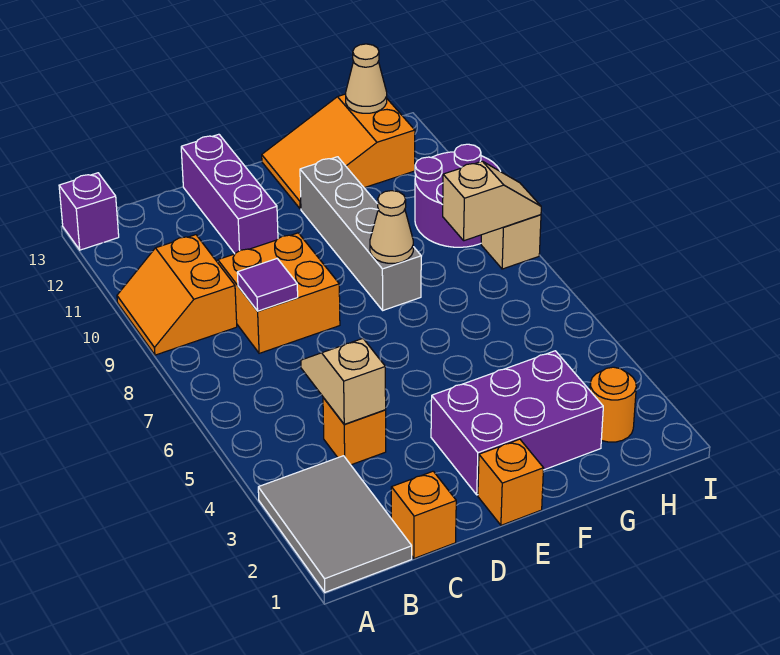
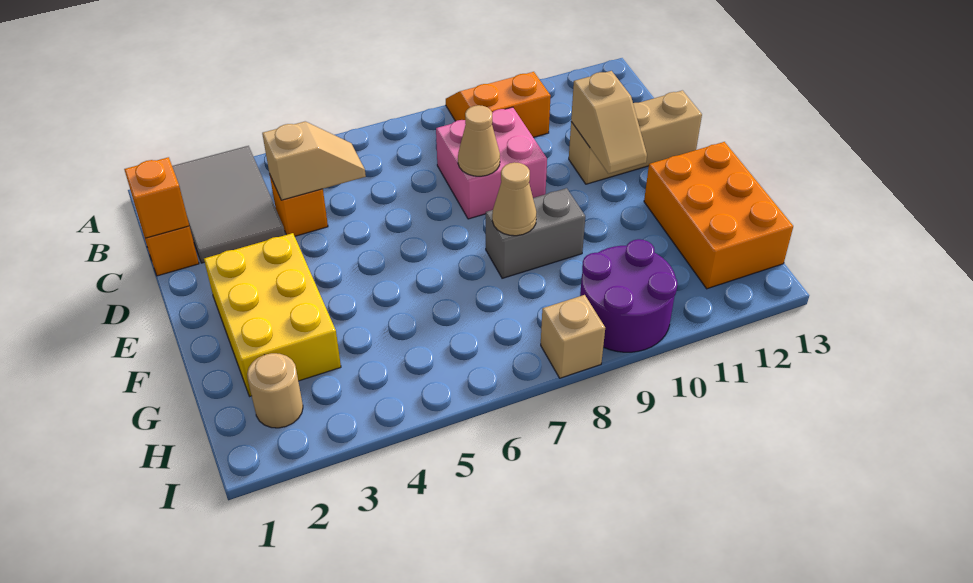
grey 2x3 tile [258,456,412,592] -> grey 2x3 tile turned to [172,146,285,263]
purple 1x1 brick [59,173,119,250] -> none
orange 2x2 brick [218,233,340,353] -> pink 2x2 brick [436,107,547,219]
purple 1x1 tile [237,259,298,311] -> none
purple 1x3 brick [181,134,278,253] -> tan 1x3 brick [569,90,702,184]
orange 1x1 brick [478,439,544,525] -> orange 1x1 brick moved to [124,157,189,238]
purple 2x3 brick [431,351,603,495] -> yellow 2x3 brick [204,233,341,396]
grey 1x4 brick [300,157,421,310] -> grey 1x2 brick [486,188,585,278]
orange 2x3 slope [262,94,415,209] -> orange 2x3 brick [644,142,793,289]
orange 1x1 round brick [590,367,636,442] -> tan 1x1 round brick [247,353,303,428]
tan 1x2 slope [443,161,541,241] -> tan 1x2 slope moved to [571,71,647,174]
tan 1x1 cone [346,44,387,113] -> tan 1x1 cone moved to [458,105,500,176]

